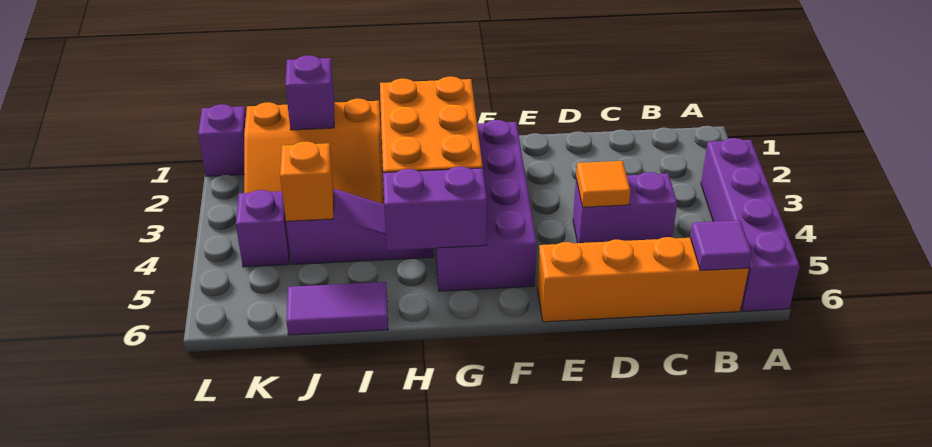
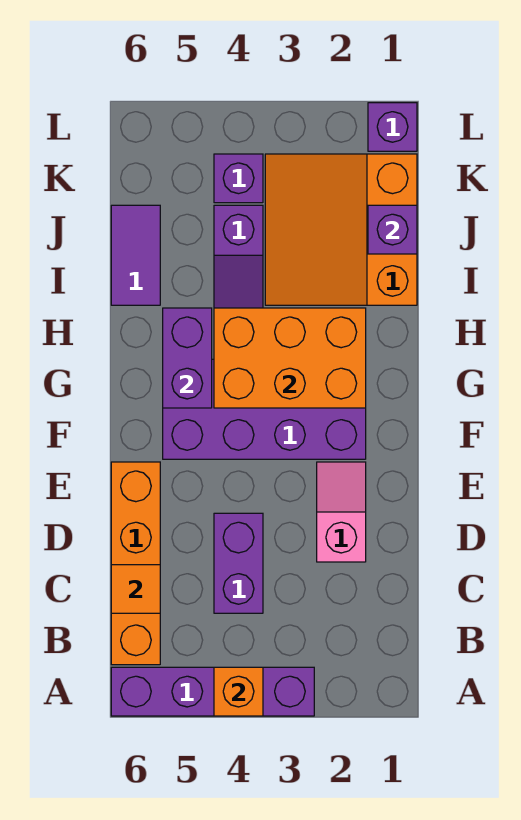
purple 1x1 tile [690,220,752,271] -> none
none -> pink 1x2 slope [317,462,366,562]
orange 1x1 tile [576,161,631,207] -> orange 1x1 tile moved to [111,565,160,613]
orange 1x1 brick [280,141,334,221] -> orange 1x1 brick moved to [214,667,263,716]

